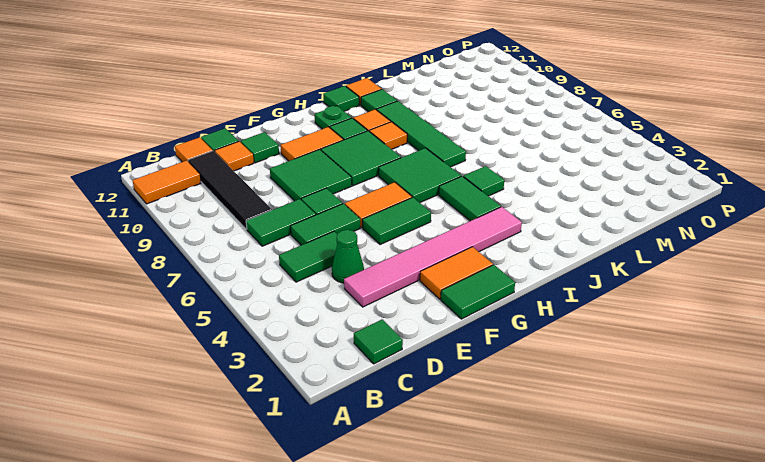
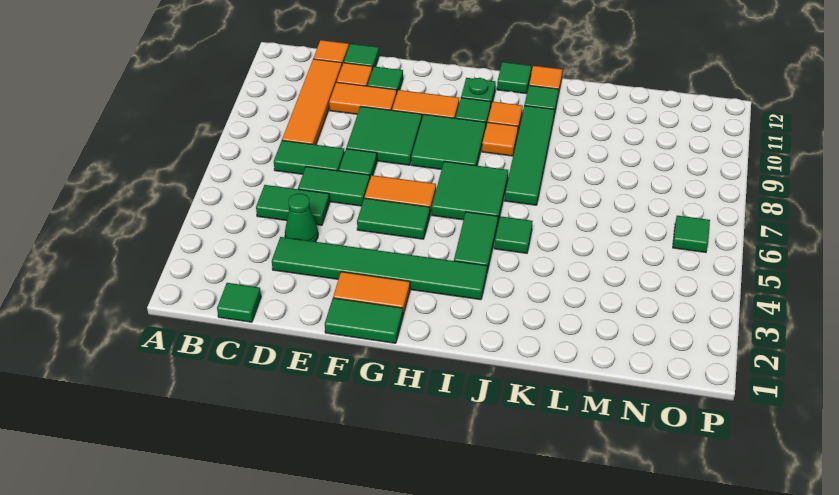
orange 1x2 tile [132,161,201,204] -> orange 1x2 tile moved to [329,82,397,114]
black 1x4 tile [188,151,272,229] -> orange 1x4 tile [282,59,342,145]
pink 1x6 tile [344,207,522,307] -> green 1x6 tile [272,237,487,300]
none -> green 1x1 tile [673,216,710,252]

